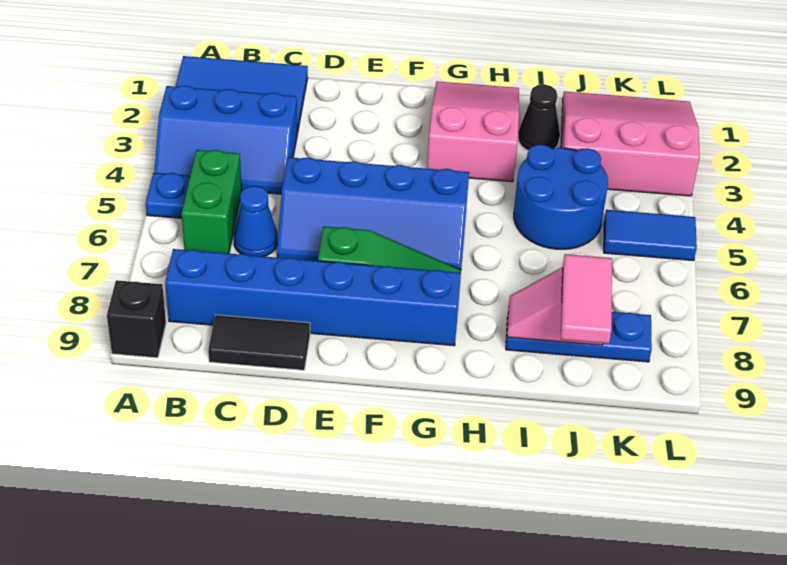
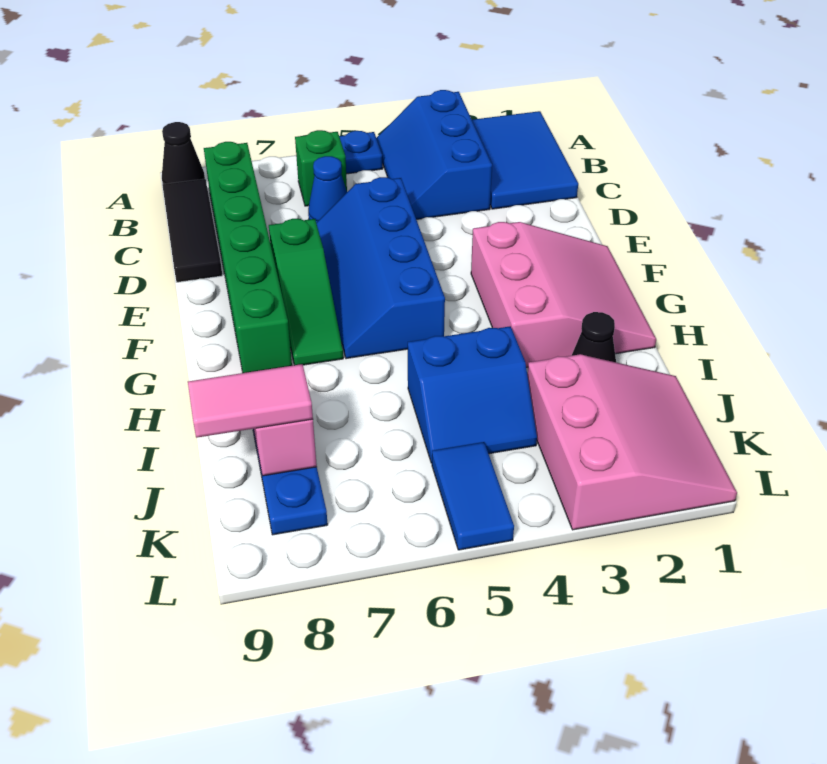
black 1x1 brick [107,280,166,358] -> black 1x1 cone [162,122,205,184]
green 1x2 brick [181,150,242,254] -> green 1x1 brick [295,130,347,206]
blue 1x6 brick [165,249,461,346] -> green 1x6 brick [204,142,292,373]
black 1x2 tile [208,315,310,370] -> black 1x3 tile [162,179,222,282]
pink 2x3 slope [427,82,519,182] -> pink 3x3 slope [471,222,656,368]
blue 2x2 round brick [514,145,608,249] -> blue 2x2 slope [408,326,537,463]

